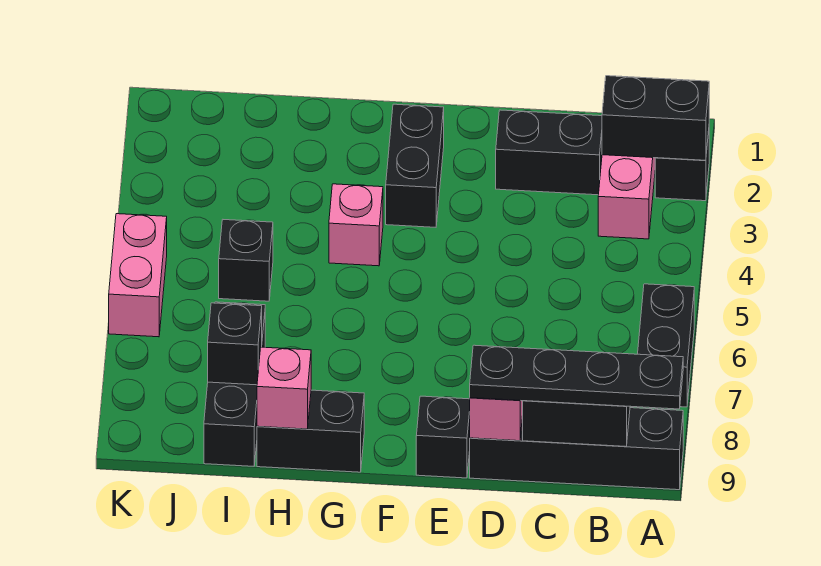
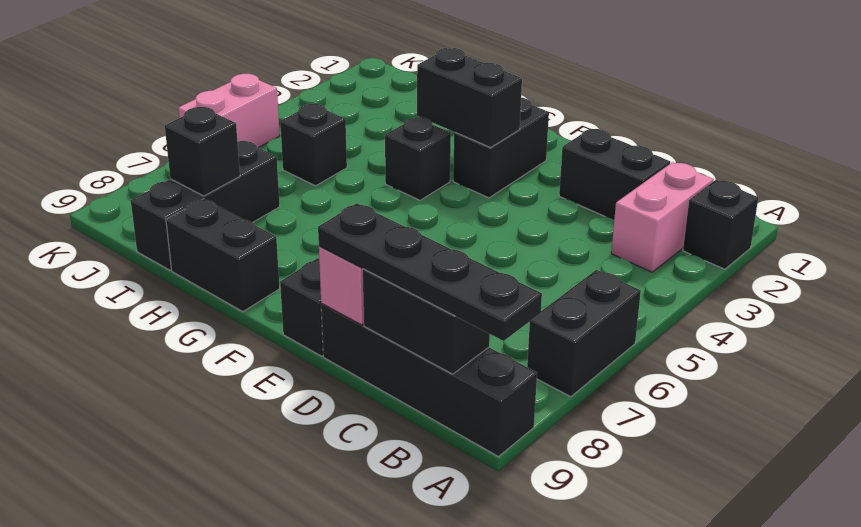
black 1x2 brick [602,76,709,160] -> black 1x2 brick moved to [417,48,522,148]
pink 1x1 brick [329,184,383,266] -> black 1x1 brick [385,117,451,200]
pink 1x1 brick [257,347,311,429] -> none

